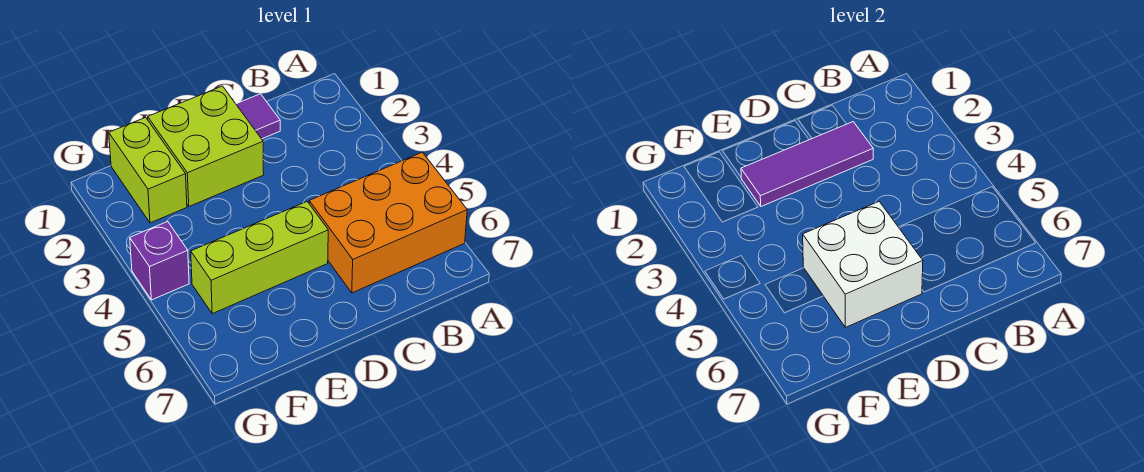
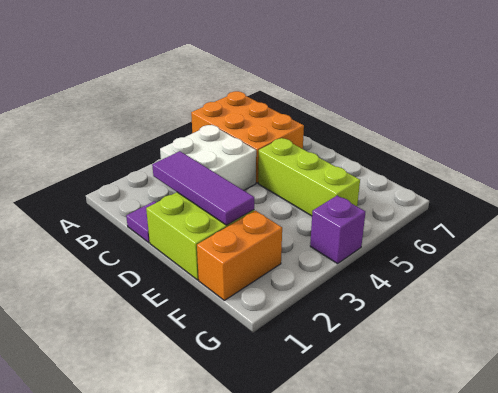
white 2x2 brick [803,202,923,327] -> white 2x2 brick moved to [160,125,256,190]
lime 1x2 brick [109,117,187,223] -> orange 1x2 brick [197,211,282,300]

